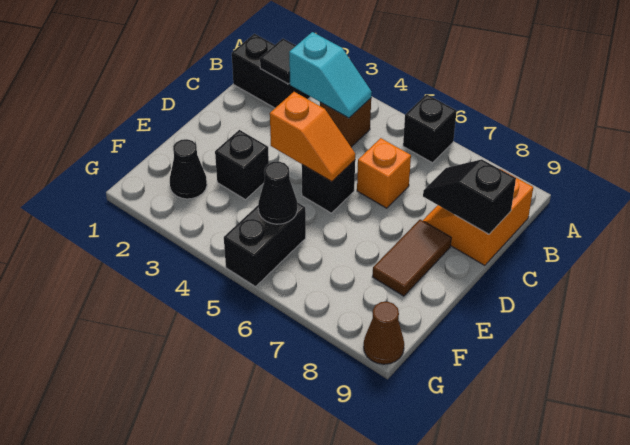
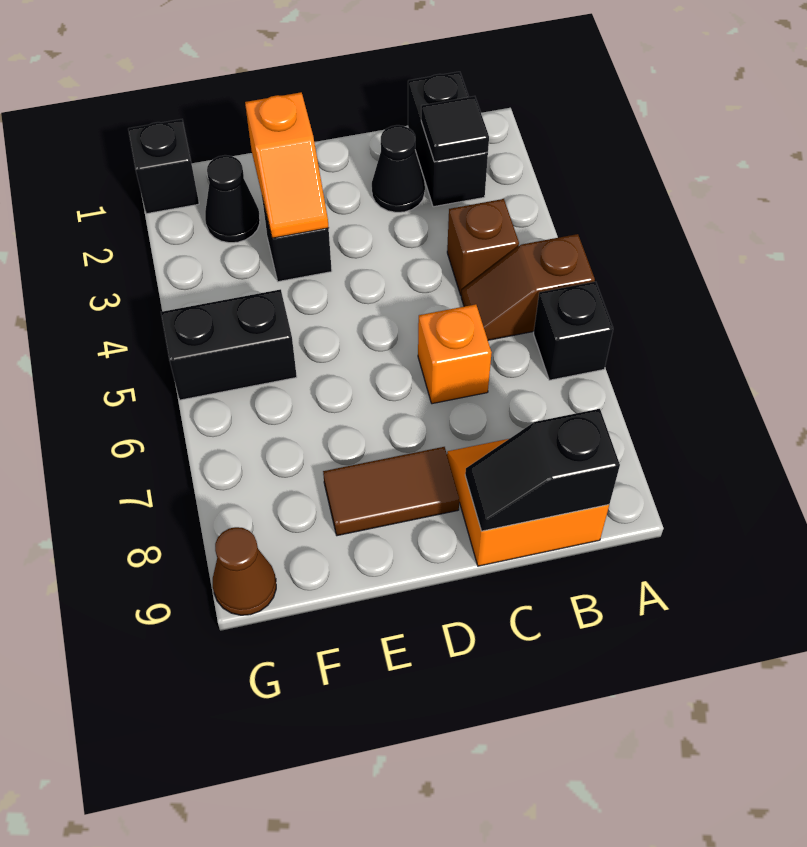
none -> brown 1x2 slope [461,234,595,340]
cyan 1x2 slope [289,32,372,118] -> none
black 1x2 slope [423,160,516,234] -> black 1x2 slope turned to [465,409,620,531]
orange 1x2 slope [270,92,355,182] -> orange 1x2 slope moved to [245,92,329,238]
black 1x1 brick [302,160,355,213] -> black 1x1 brick moved to [128,119,199,214]
black 1x1 cone [258,161,298,224] -> black 1x1 cone moved to [372,125,425,212]

